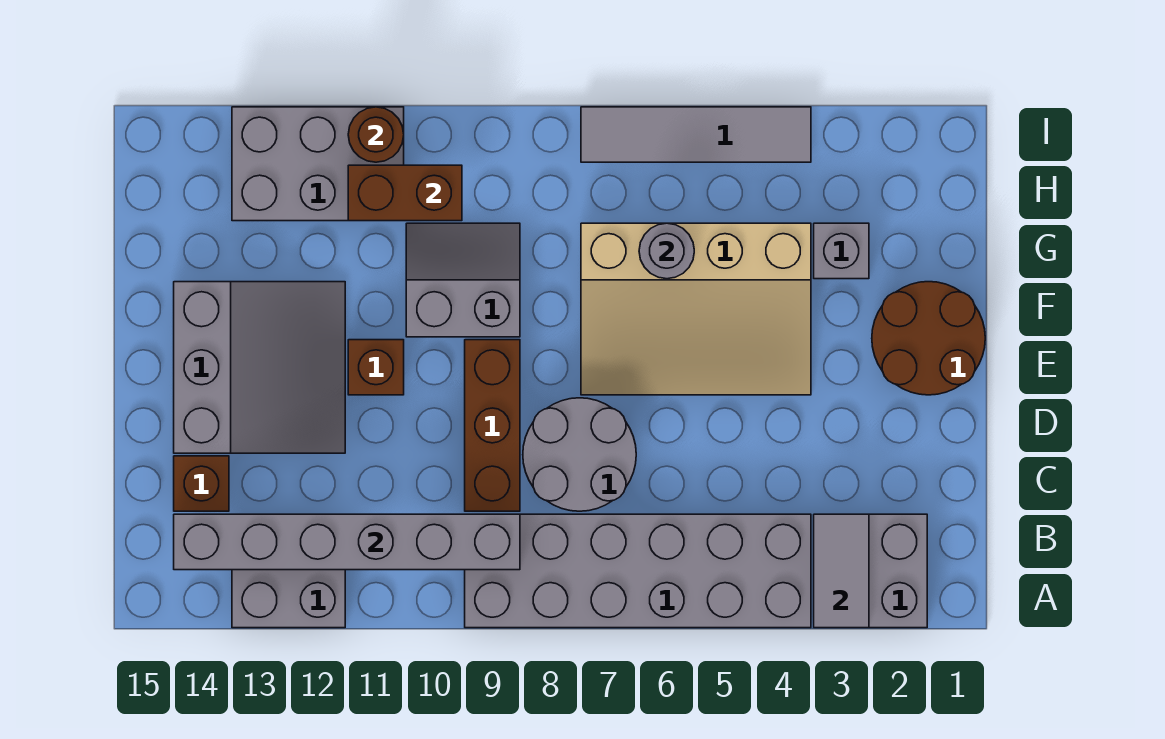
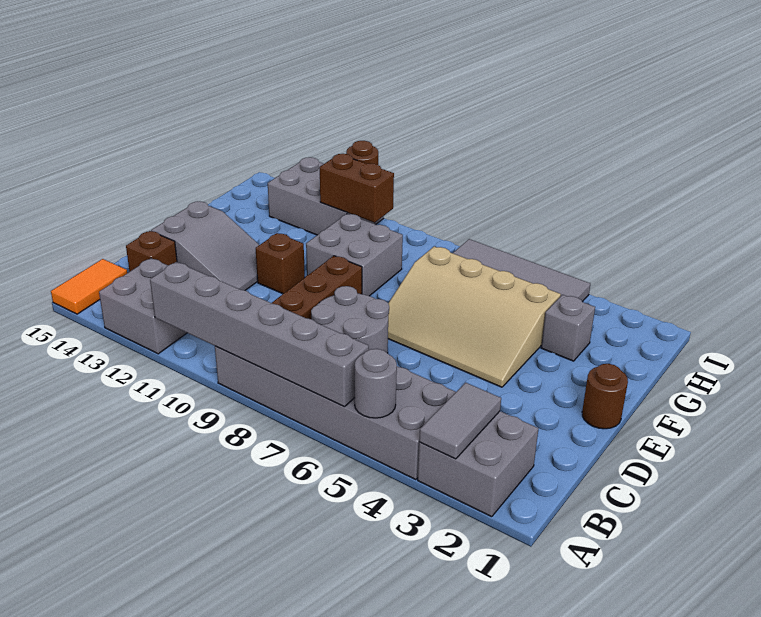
none -> orange 1x2 tile [51,259,127,314]
grey 1x6 brick [174,514,520,570] -> grey 1x6 brick moved to [150,262,369,407]
grey 3x3 slope [174,282,345,453] -> grey 2x3 slope [151,201,259,290]
brown 2x2 round brick [872,282,985,395] -> brown 1x1 round brick [582,364,628,429]
grey 2x2 slope [406,223,520,337] -> grey 2x2 brick [306,214,403,296]
grey 1x1 round brick [639,223,694,279] -> grey 1x1 round brick moved to [355,349,397,418]

